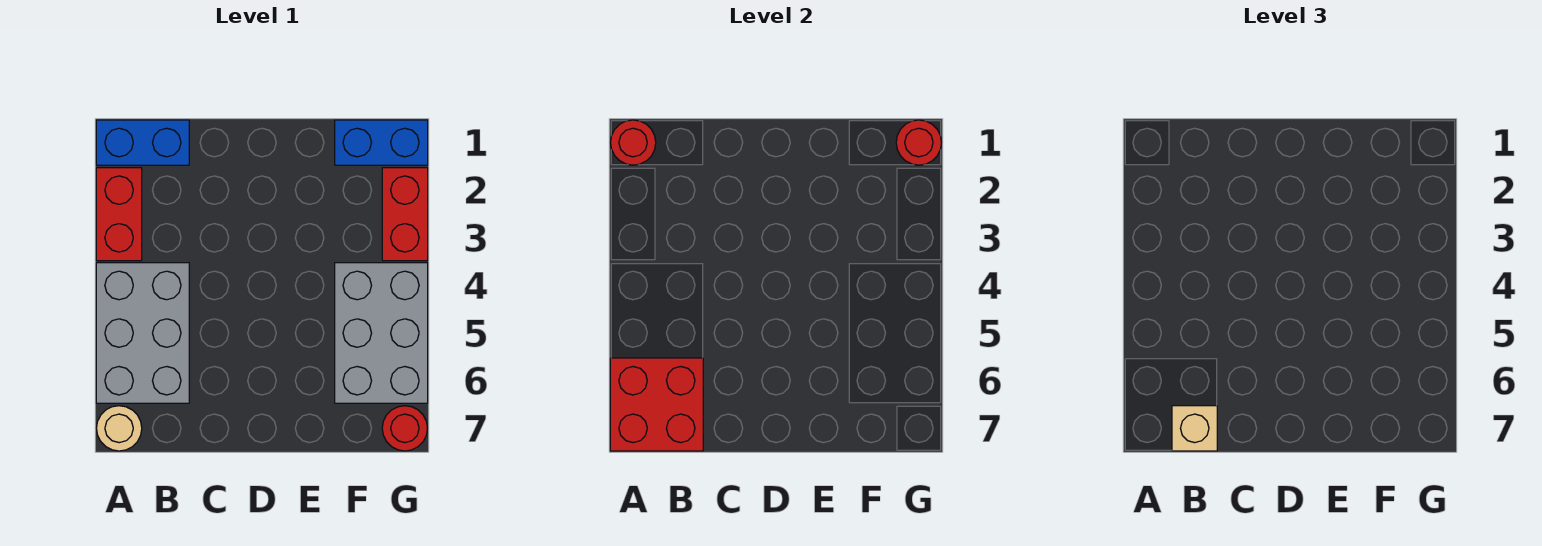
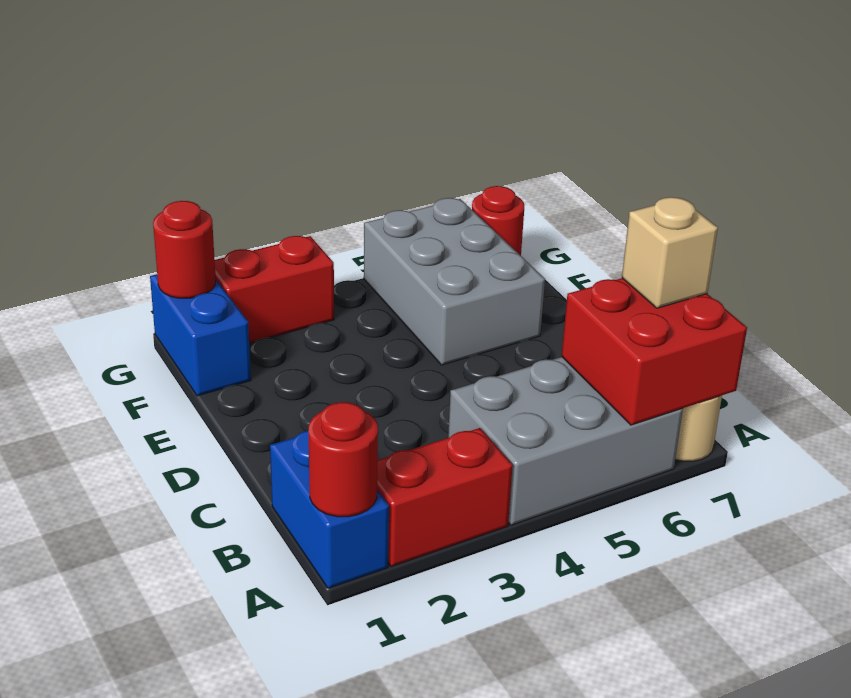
grey 2x3 brick [335,263,428,403] -> grey 2x3 brick turned to [364,198,545,365]

